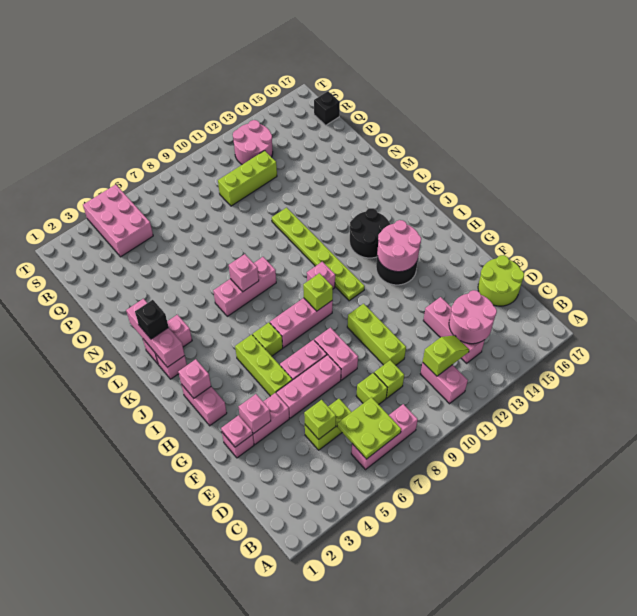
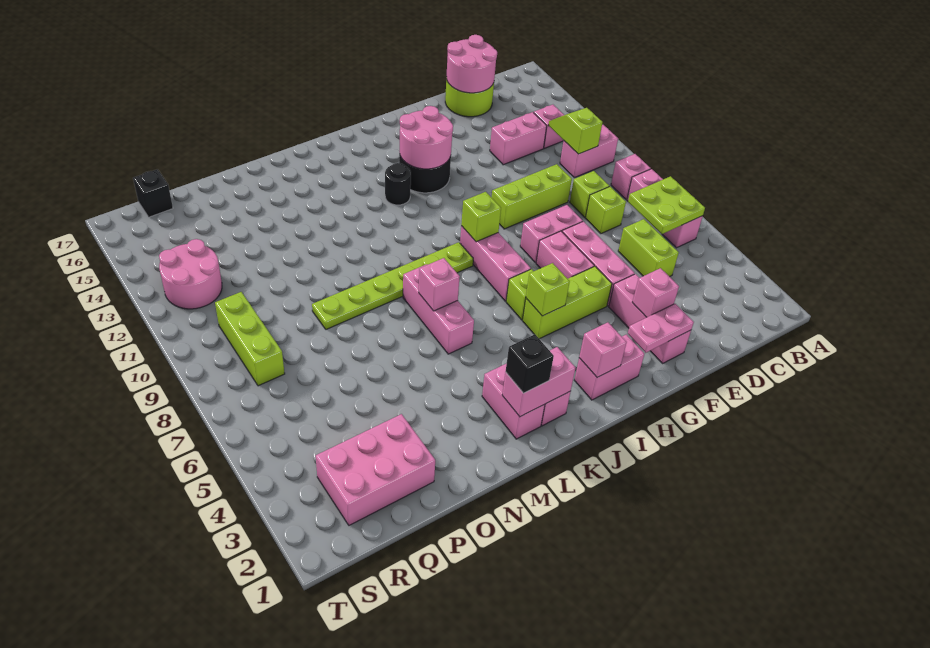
pink 2x2 round brick [449,290,497,344] -> pink 2x2 round brick moved to [446,35,497,93]
lime 1x1 brick [304,400,336,439] -> lime 1x1 brick moved to [526,263,570,316]
pink 1x1 plate [221,415,253,447] -> pink 1x2 plate [628,304,694,353]
lime 1x6 plate [272,208,365,301] -> lime 1x6 plate moved to [312,242,473,329]
pink 1x1 brick [307,262,335,289] -> pink 1x1 brick moved to [611,154,651,199]
black 2x2 round brick [350,208,391,258] -> black 1x1 round brick [385,163,411,205]
pink 1x3 brick [126,299,185,367] -> pink 1x2 brick [502,347,575,417]
lime 1x3 brick [218,151,277,206] -> lime 1x3 brick moved to [215,292,285,386]
pink 2x3 brick [83,185,153,257] -> pink 2x3 brick moved to [316,414,435,525]

